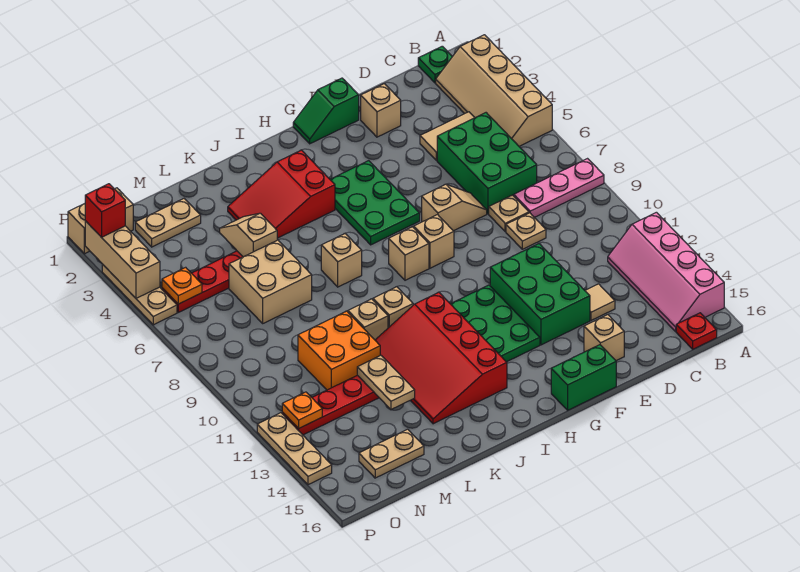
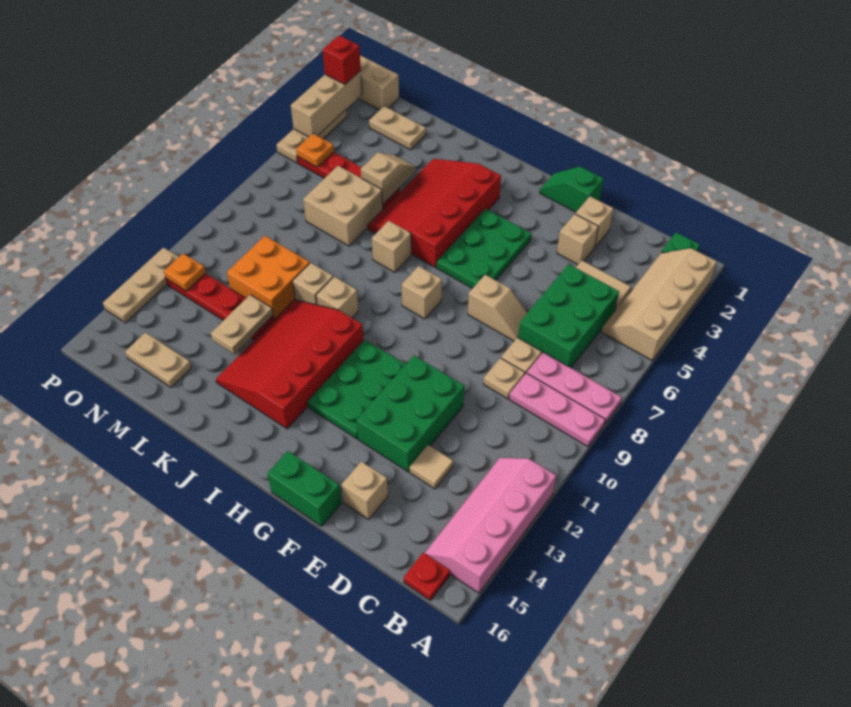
none -> pink 1x3 plate [509,373,605,447]
tan 1x1 brick [414,215,454,268] -> tan 1x1 brick moved to [557,214,598,264]
red 2x3 slope [228,150,335,238] -> red 3x4 slope [367,159,501,267]

